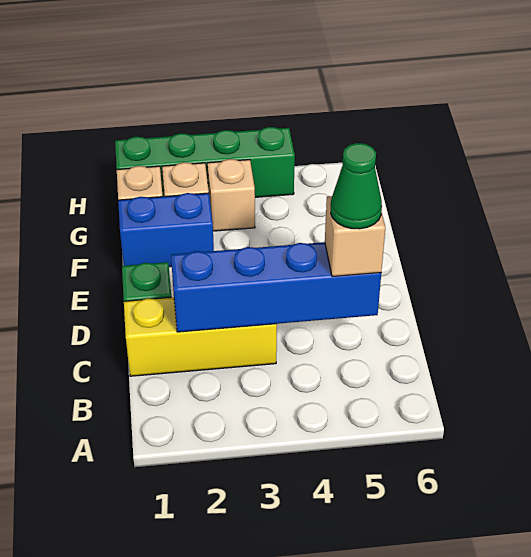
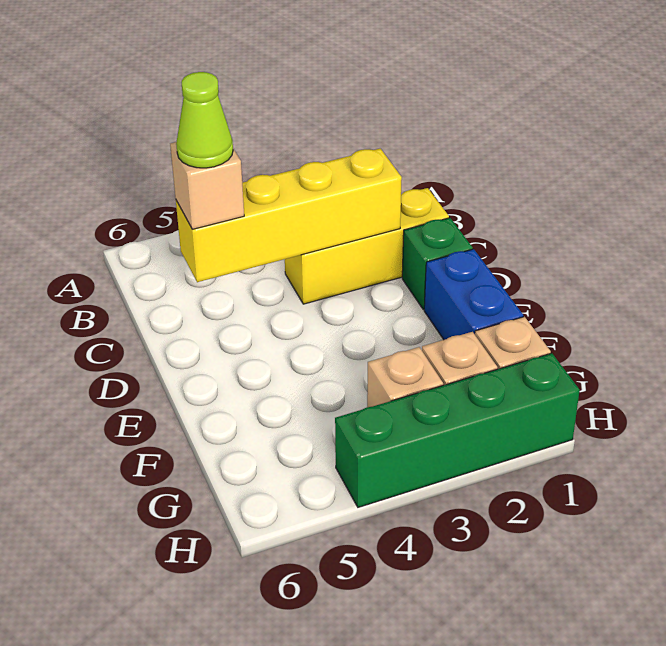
blue 1x4 brick [171,242,381,332] -> yellow 1x4 brick [176,148,402,282]
green 1x1 cone [331,143,382,229] -> lime 1x1 cone [176,72,233,168]
blue 1x2 brick [118,193,214,267] -> blue 1x2 brick turned to [424,249,523,340]

